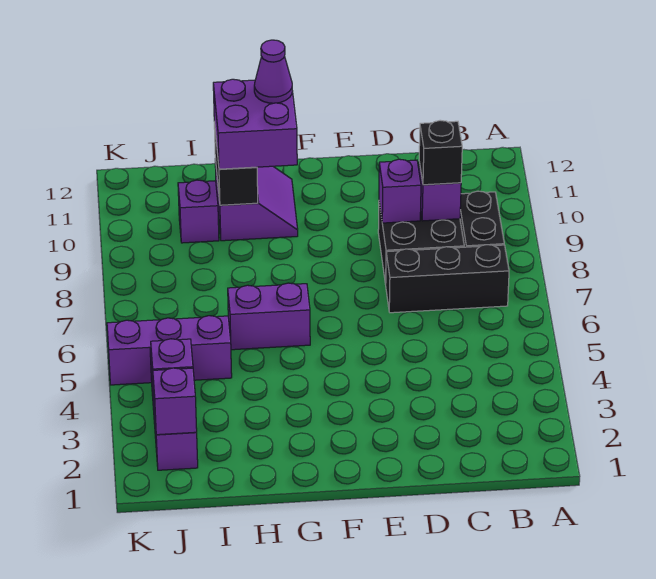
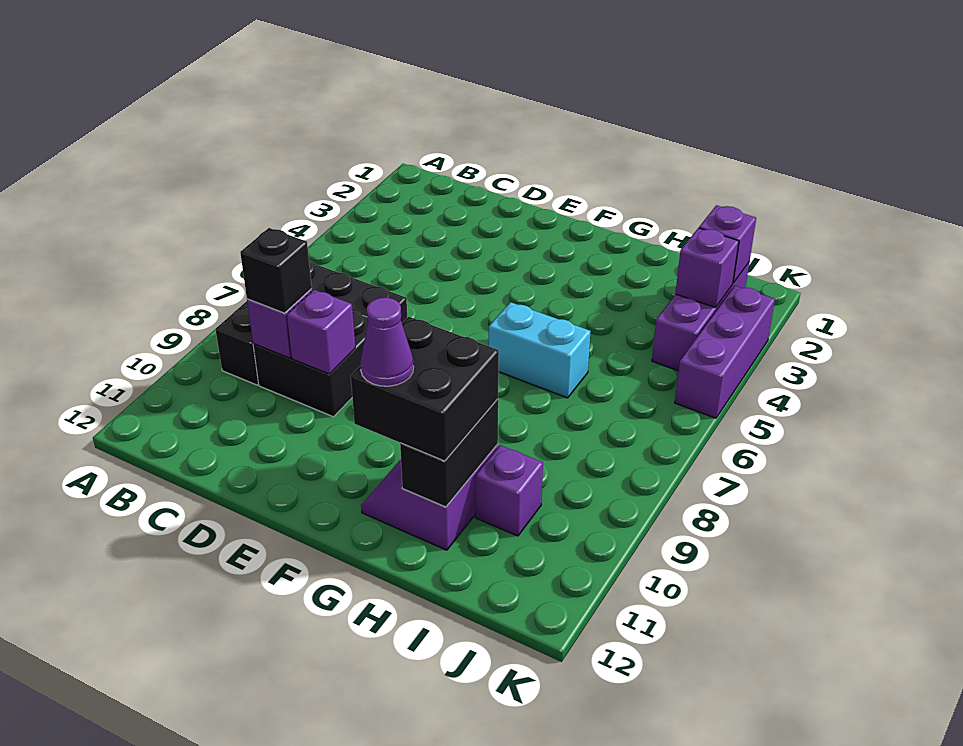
purple 1x2 brick [228,283,310,350] -> cyan 1x2 brick [489,302,591,398]
purple 2x2 brick [213,79,297,169] -> black 2x2 brick [351,317,499,461]
purple 1x3 brick [107,316,232,385] -> purple 1x3 brick turned to [675,286,775,418]

